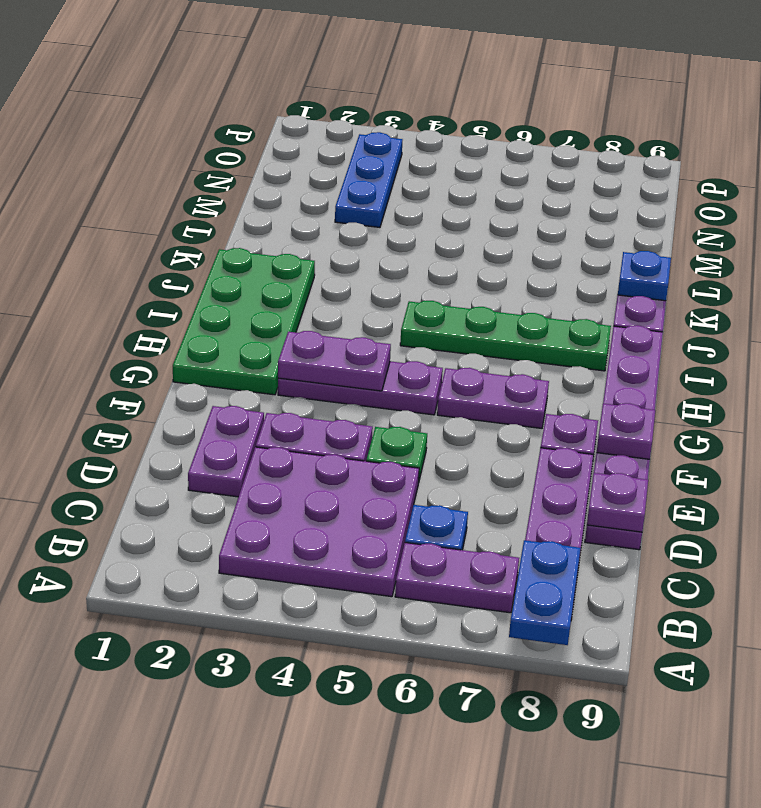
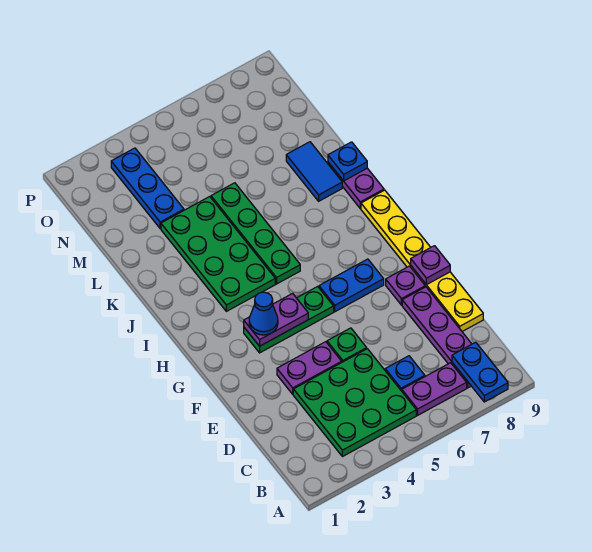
purple 3x3 plate [219,447,419,597] -> green 3x3 plate [293,349,416,457]
purple 1x2 plate [188,406,264,497] -> none
purple 1x6 plate [585,325,663,550] -> yellow 1x6 plate [361,190,483,331]
purple 1x1 plate [587,473,648,532] -> none
green 2x4 plate [173,248,315,395] -> green 2x4 plate moved to [161,197,275,311]
purple 1x3 plate [278,361,443,415] -> green 1x3 plate [244,286,334,353]
none -> blue 1x1 cone [249,292,278,335]
purple 1x2 plate [437,368,549,428] -> blue 1x2 plate [319,259,384,312]
green 1x4 plate [400,301,611,371] -> green 1x4 plate turned to [211,183,300,284]
none -> blue 1x2 tile [286,142,342,201]

